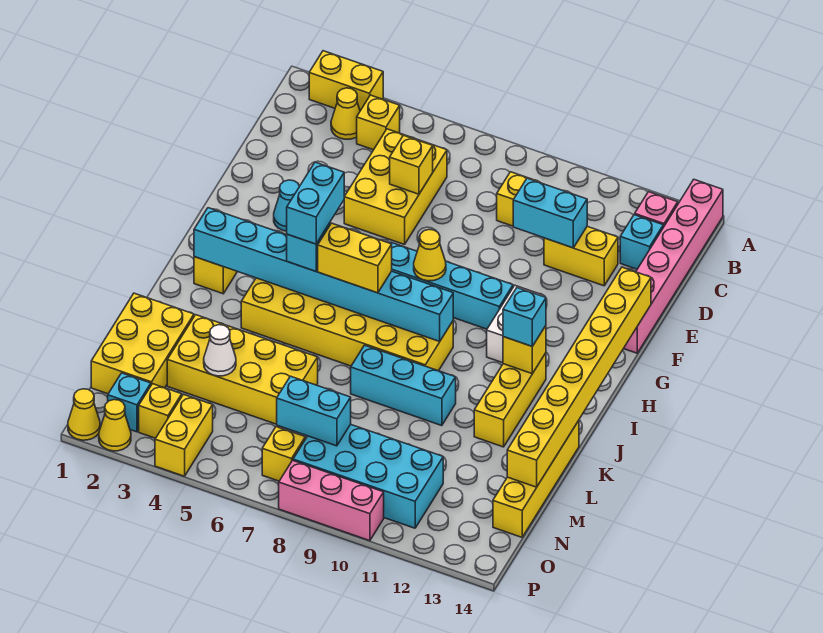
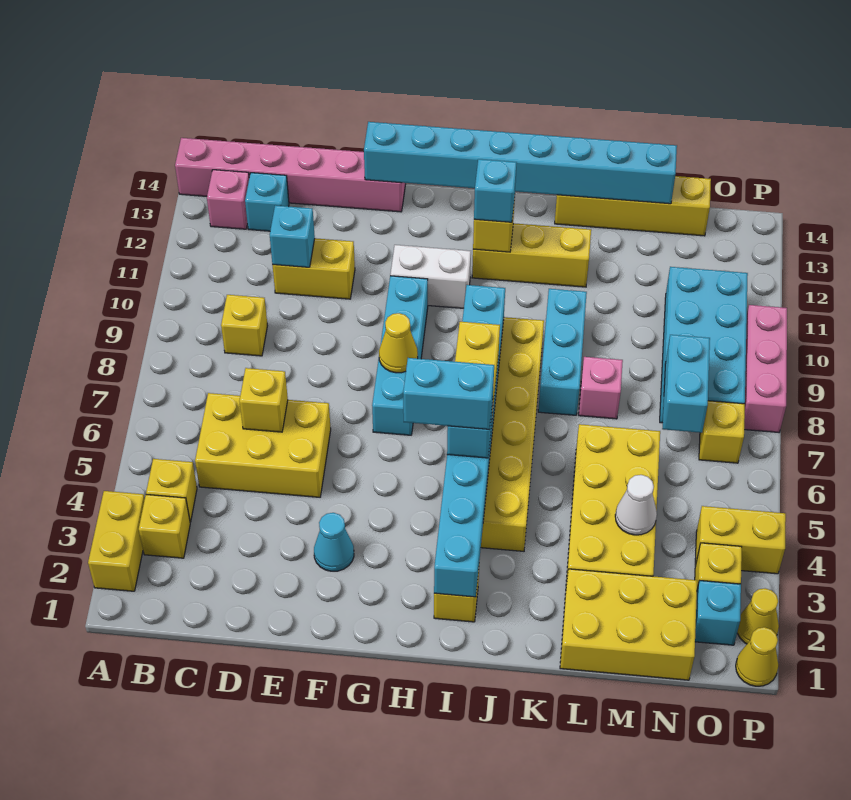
yellow 1x1 cone [331,88,360,139] -> yellow 1x1 brick [139,495,190,558]
cyan 1x2 brick [513,178,587,248] -> cyan 1x1 brick [270,205,315,267]
yellow 1x2 brick [544,226,618,286] -> yellow 1x2 brick turned to [273,238,355,299]
yellow 1x8 brick [507,267,651,487] -> cyan 1x8 brick [364,122,677,204]
none -> pink 1x1 brick [579,357,623,419]

